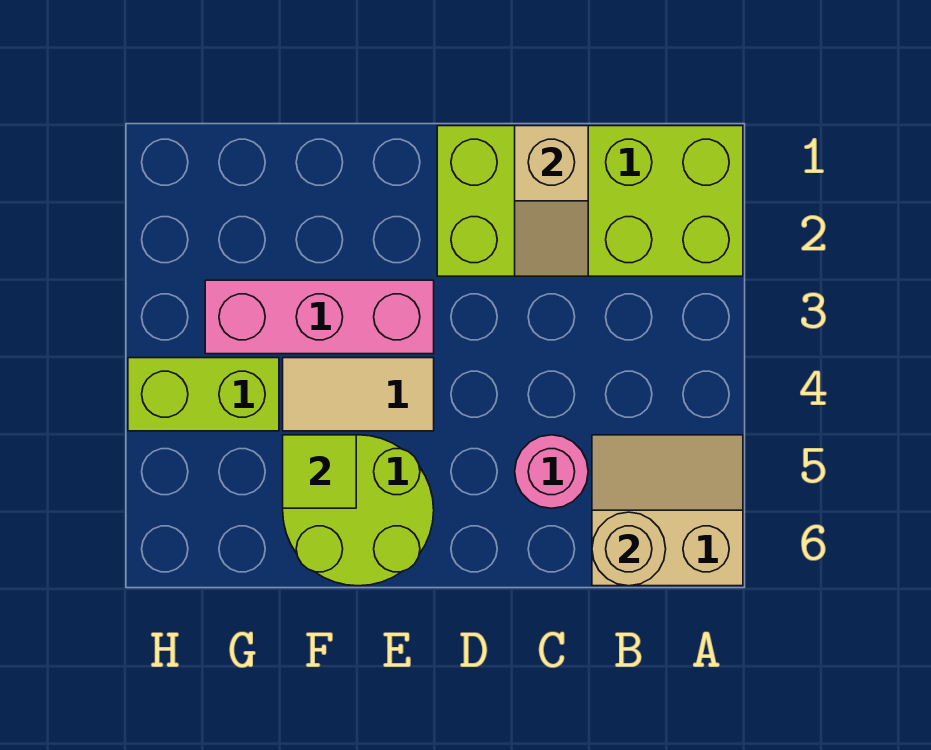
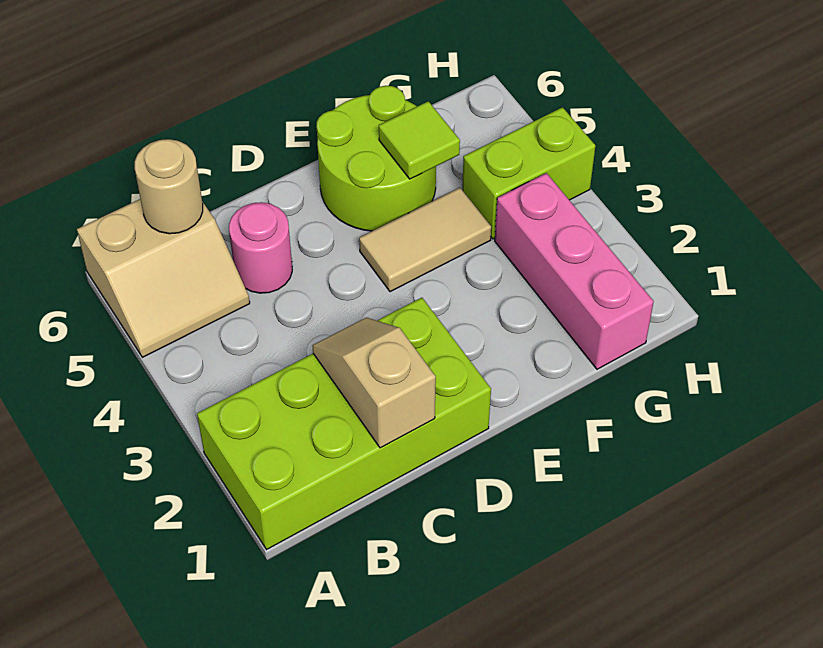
pink 1x3 brick [205,280,434,354] -> pink 1x3 brick turned to [495,173,654,369]

